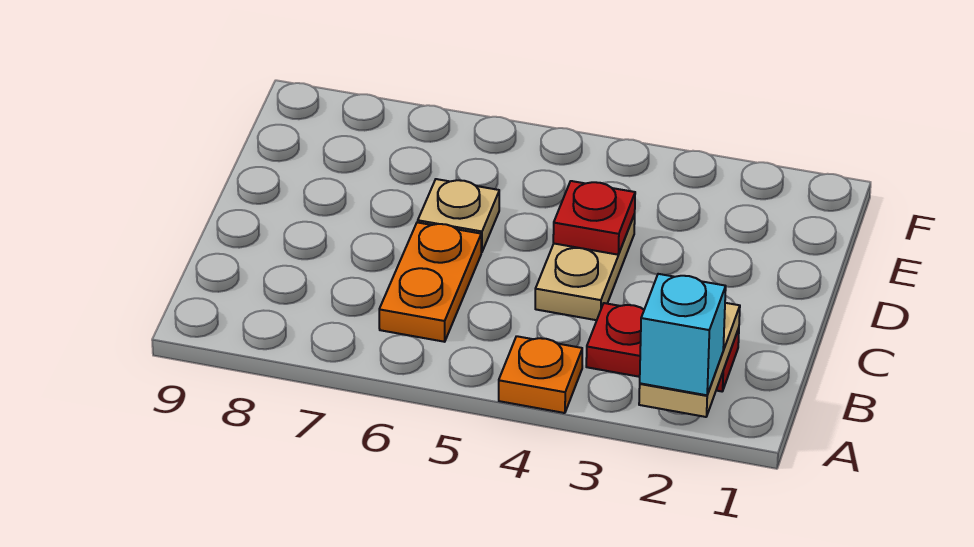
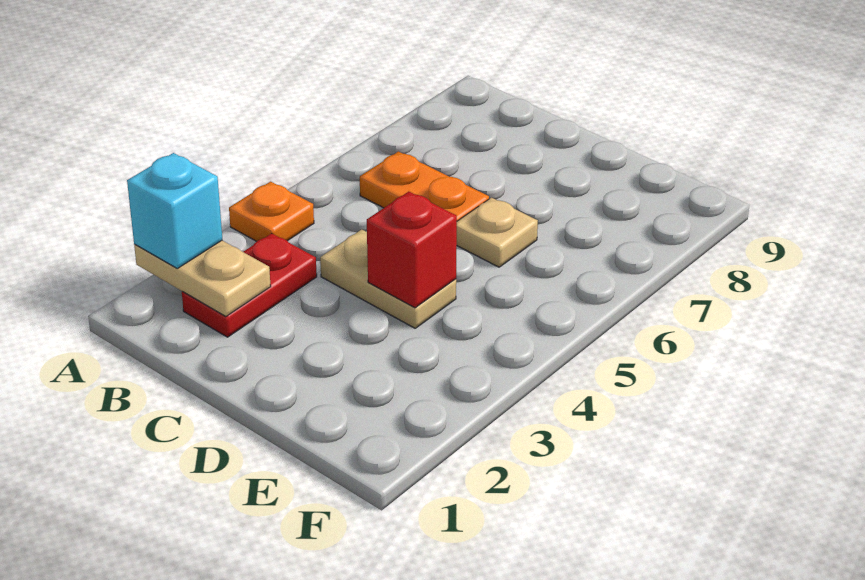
red 1x1 plate [553,181,635,255] -> red 1x1 brick [367,192,457,308]

